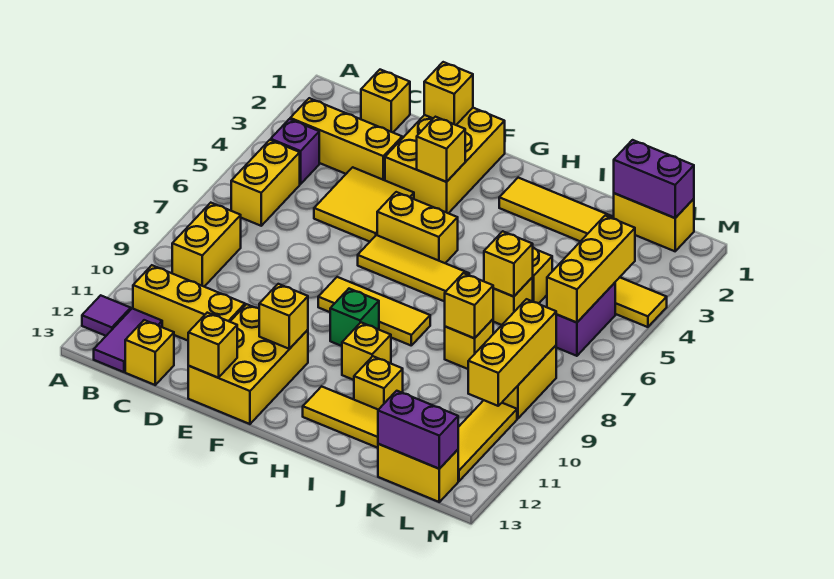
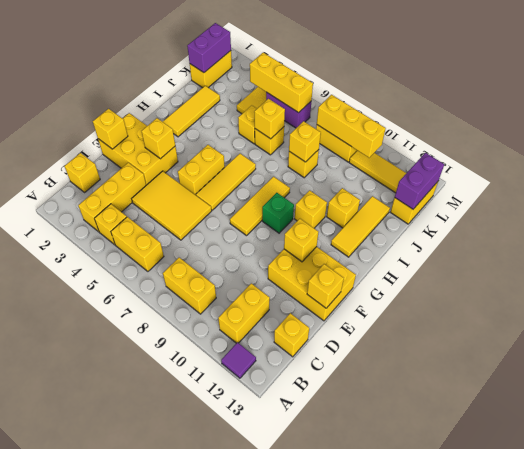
purple 1x1 brick [271,119,319,184] -> yellow 1x1 brick [94,204,127,245]
yellow 1x3 brick [133,265,245,341] -> yellow 1x2 brick [218,283,270,343]
purple 1x2 tile [94,308,162,372] -> none
yellow 2x2 tile [314,167,414,242] -> yellow 2x3 tile [132,171,212,240]

